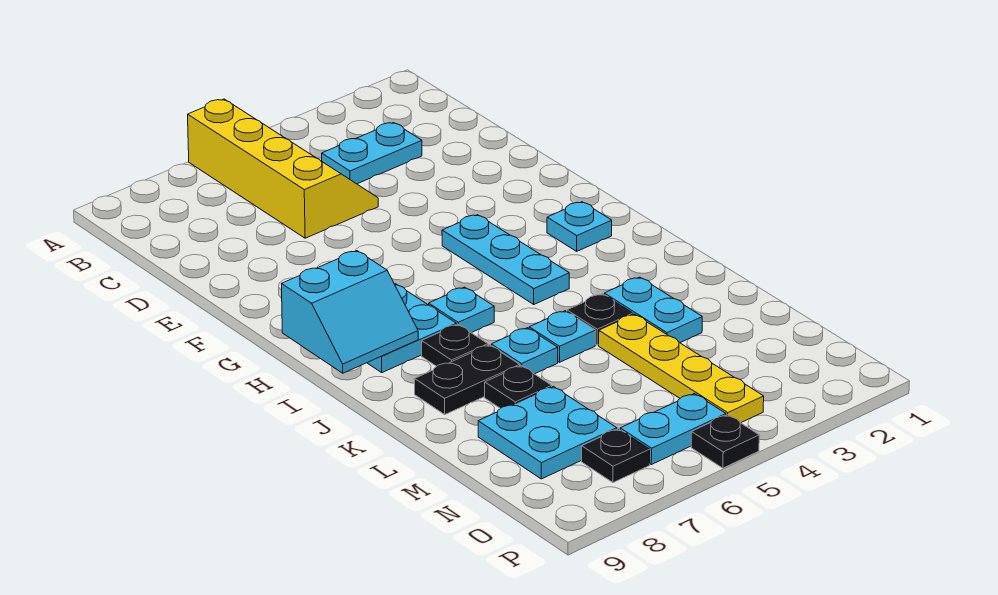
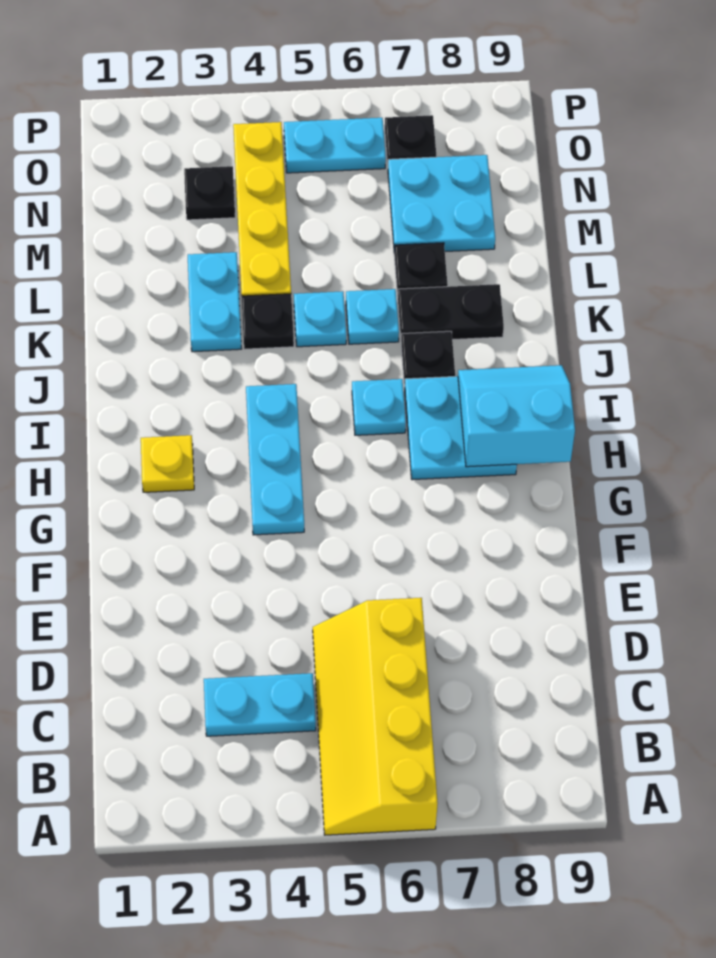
cyan 1x1 plate [547,202,612,251] -> yellow 1x1 plate [141,435,194,492]
black 1x1 plate [691,415,759,468] -> black 1x1 plate moved to [184,166,235,220]

